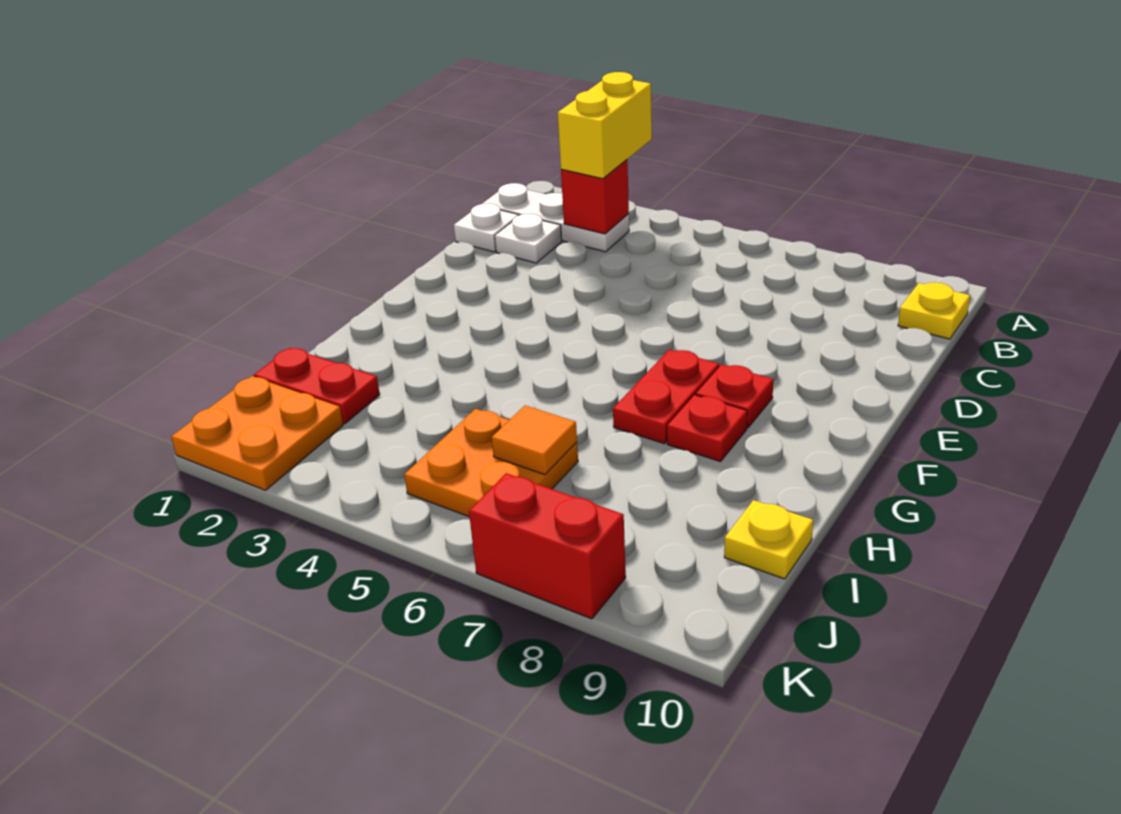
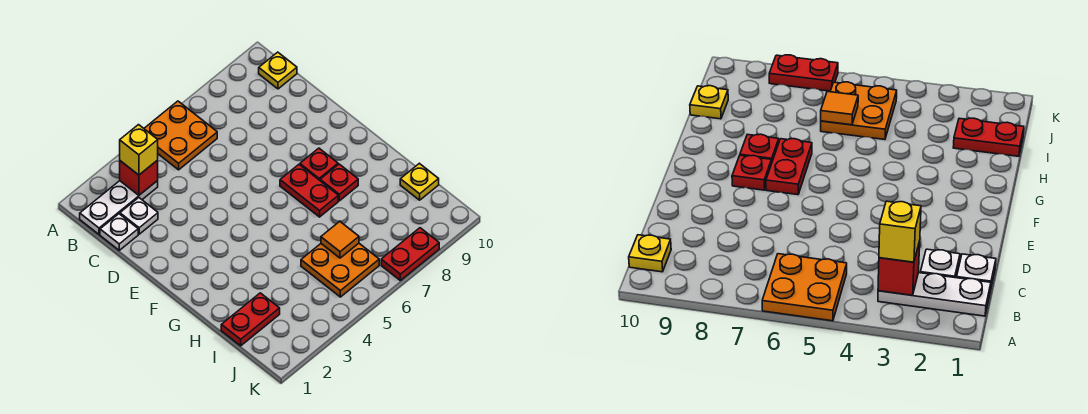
yellow 1x2 brick [558,72,652,179] -> yellow 1x1 brick [120,125,158,175]
orange 2x2 plate [171,376,343,490] -> orange 2x2 plate moved to [144,101,217,170]
red 1x2 brick [469,473,626,619] -> red 1x2 plate [381,228,439,281]

